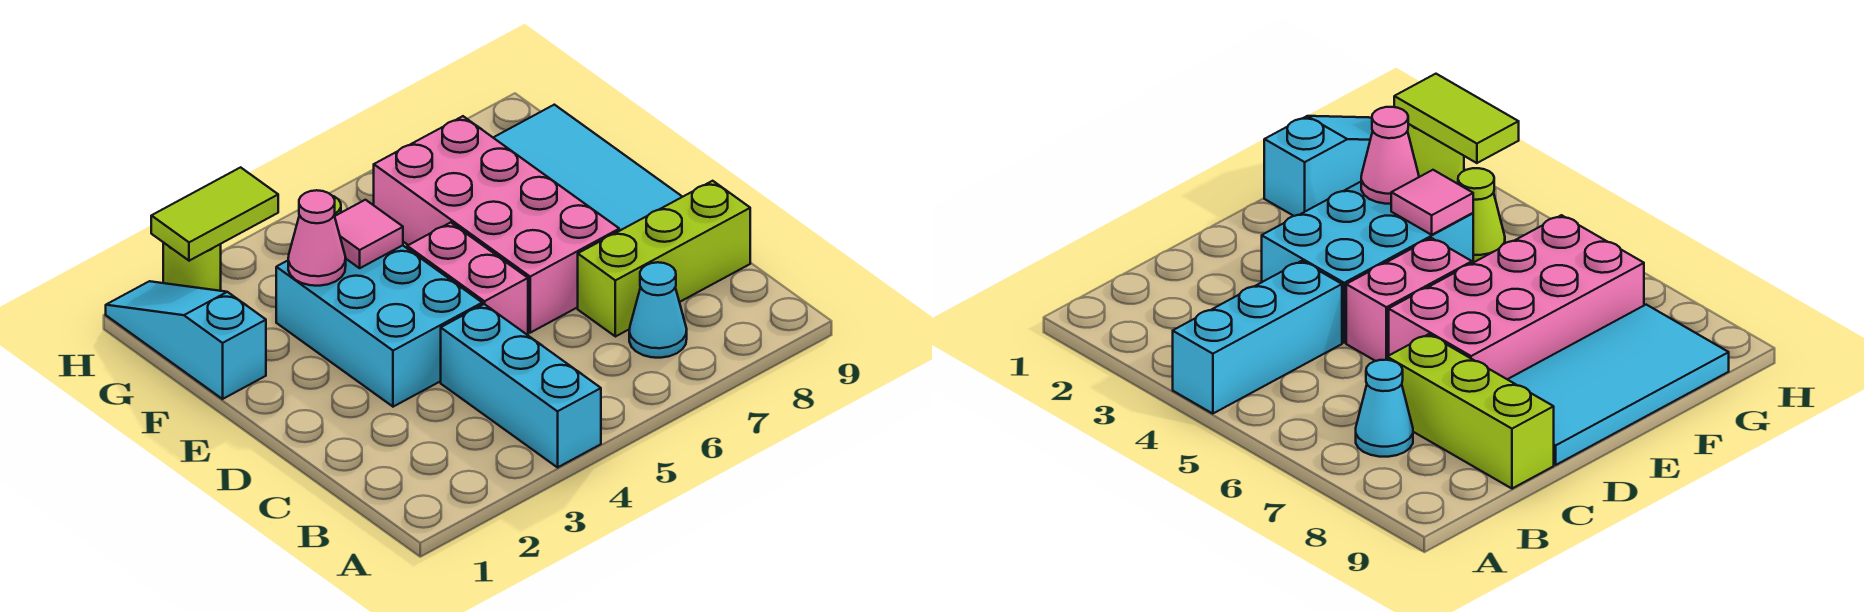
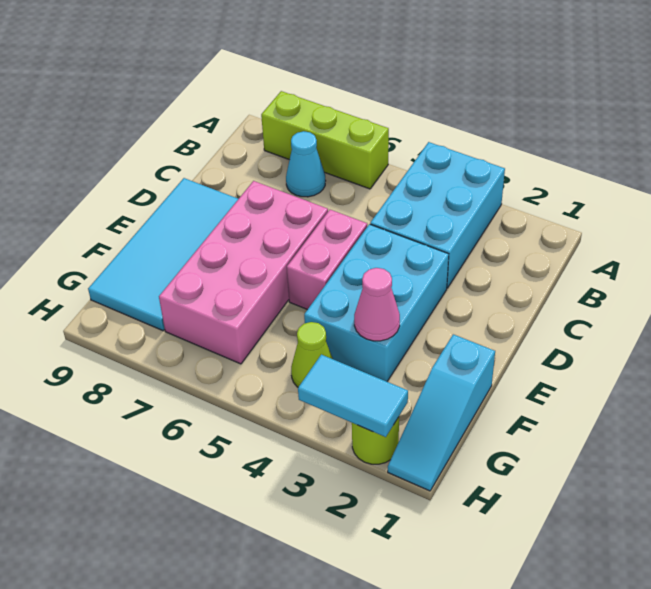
cyan 1x3 brick [441,304,601,467] -> cyan 2x3 brick [370,142,505,288]
lime 1x3 brick [578,181,750,337] -> lime 1x3 brick moved to [261,91,389,189]
pink 1x1 tile [335,200,403,268] -> none
lime 1x2 tile [151,167,278,261] -> cyan 1x2 tile [298,355,408,437]

